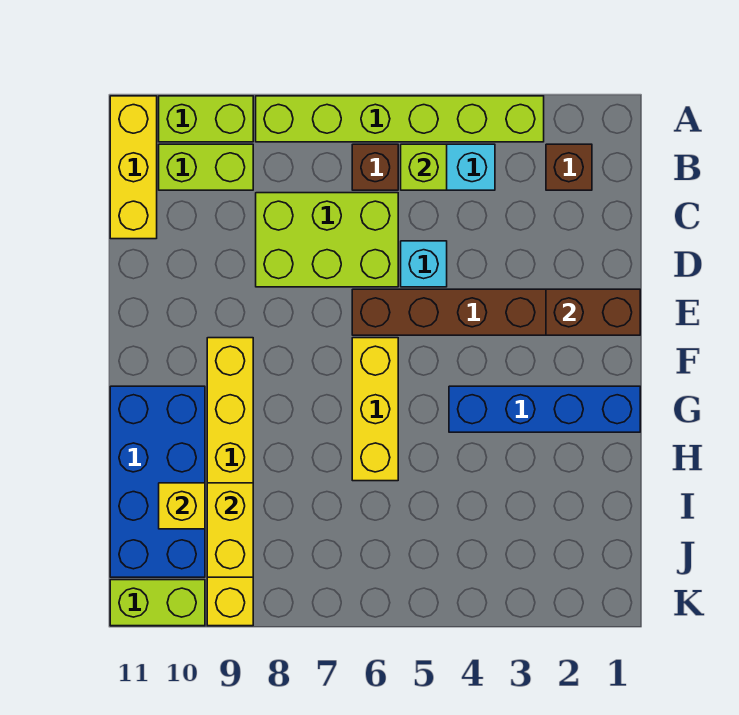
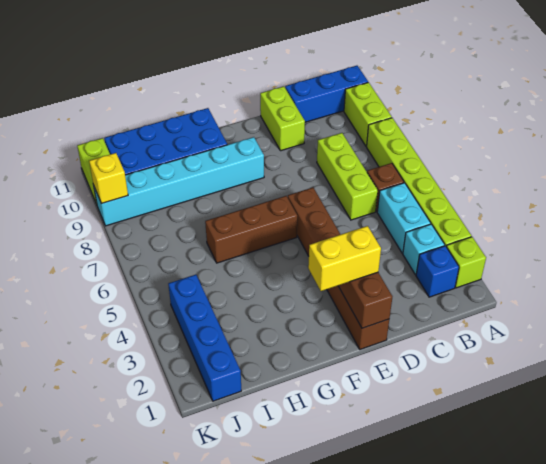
yellow 1x3 brick [110,96,157,239] -> blue 1x3 brick [285,66,368,122]
brown 1x1 brick [546,144,592,190] -> blue 1x1 brick [416,246,459,297]
lime 1x1 brick [401,144,447,190] -> lime 1x1 brick moved to [446,237,486,288]
lime 1x2 brick [159,144,253,190] -> lime 1x2 brick moved to [260,86,305,151]
lime 2x3 brick [256,193,398,287] -> lime 1x3 brick [317,133,378,220]
cyan 1x1 brick [401,241,447,287] -> cyan 1x1 brick moved to [403,224,445,275]
yellow 1x3 brick [352,338,398,481] -> brown 1x3 brick [205,196,297,263]
yellow 1x6 brick [207,338,253,626] -> cyan 1x6 brick [94,137,264,226]
blue 1x4 brick [449,386,640,432] -> blue 1x4 brick moved to [168,275,241,401]
yellow 1x2 brick [207,483,253,577] -> yellow 1x2 brick moved to [308,226,381,291]
yellow 1x1 brick [159,483,205,529] -> yellow 1x1 brick moved to [89,153,128,204]

